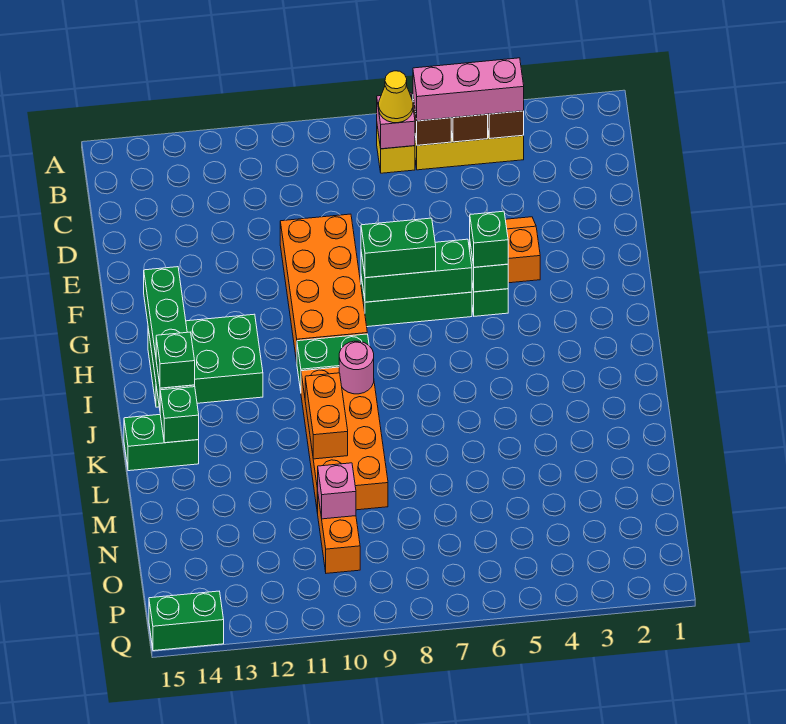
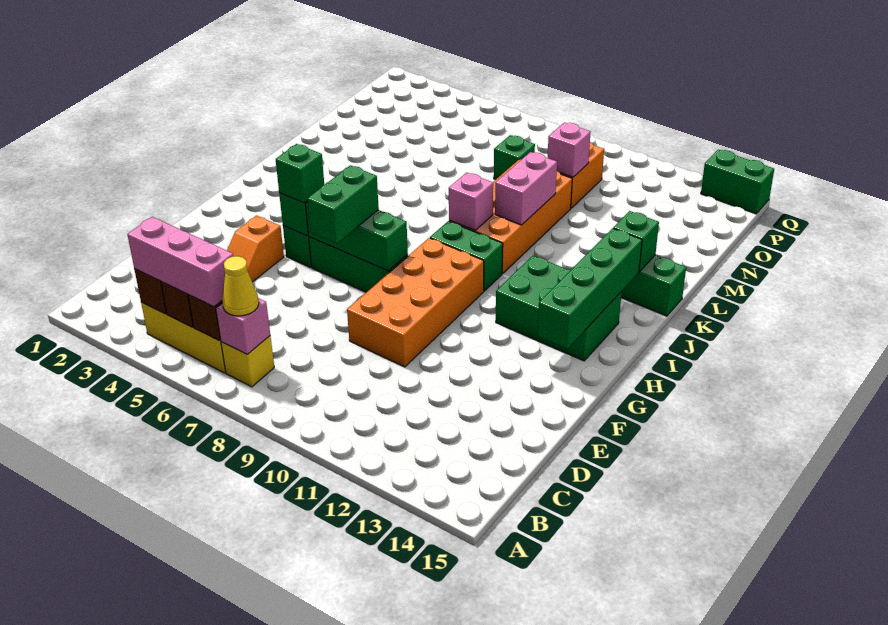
green 1x2 brick [361,218,436,278] -> green 1x2 brick turned to [307,165,379,244]
pink 1x1 round brick [339,341,374,394] -> pink 1x1 brick [449,172,493,230]
green 1x1 brick [156,332,195,388] -> green 1x1 brick moved to [494,135,535,180]
orange 1x2 brick [305,373,348,459] -> pink 1x2 brick [495,152,557,225]

